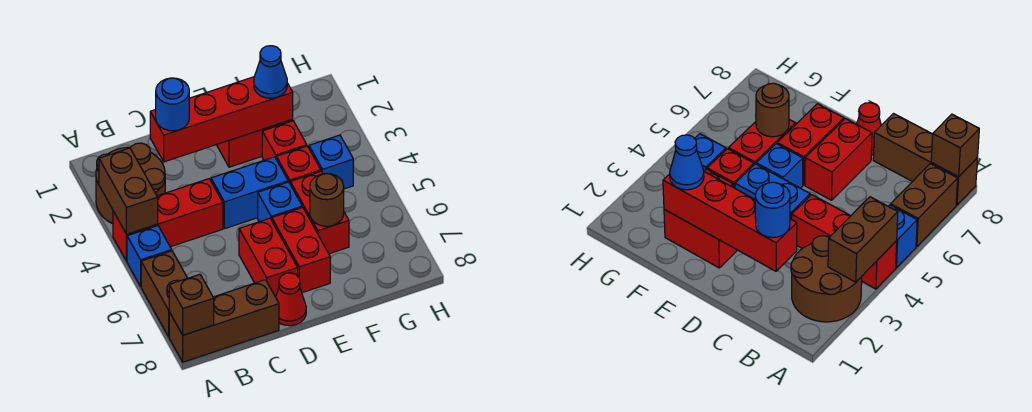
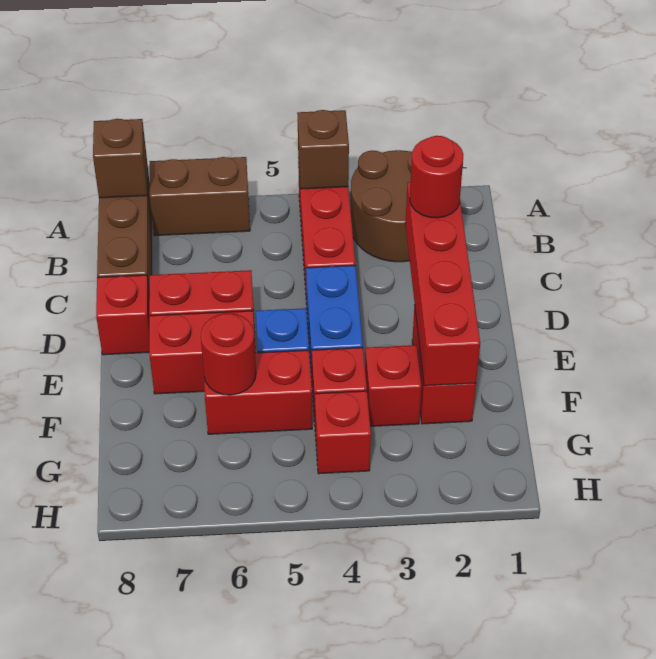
brown 1x2 brick [99,148,158,234] -> brown 1x1 brick [297,110,349,189]
blue 1x1 brick [127,226,172,286] -> none
blue 1x1 round brick [156,78,189,131] -> red 1x1 round brick [410,136,464,218]
red 1x1 cone [276,273,306,326] -> red 1x1 brick [96,275,150,355]
blue 1x1 cone [254,46,287,98] -> none
brown 1x1 round brick [310,174,344,226] -> red 1x1 round brick [201,313,256,395]
blue 1x1 brick [309,135,353,189] -> red 1x1 brick [315,391,371,474]

